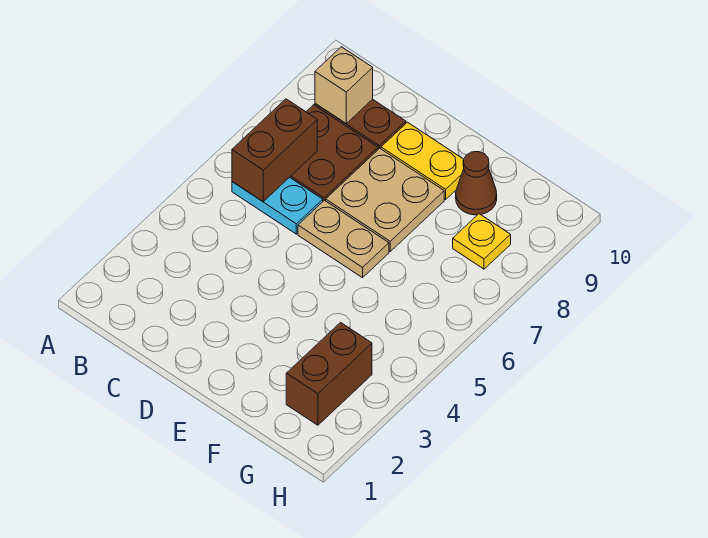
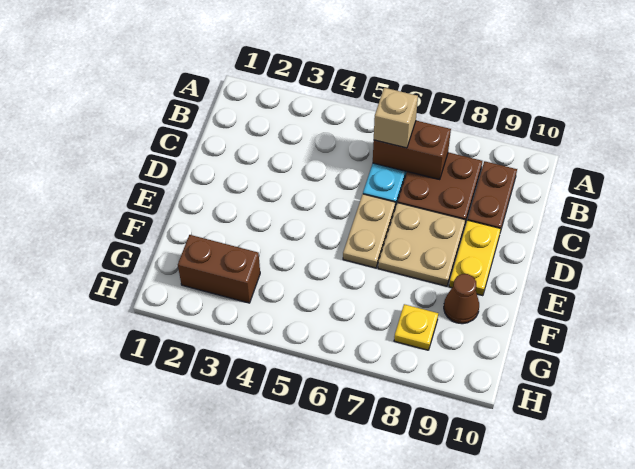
tan 1x1 brick [315,47,373,123] -> tan 1x1 brick moved to [374,88,418,148]

